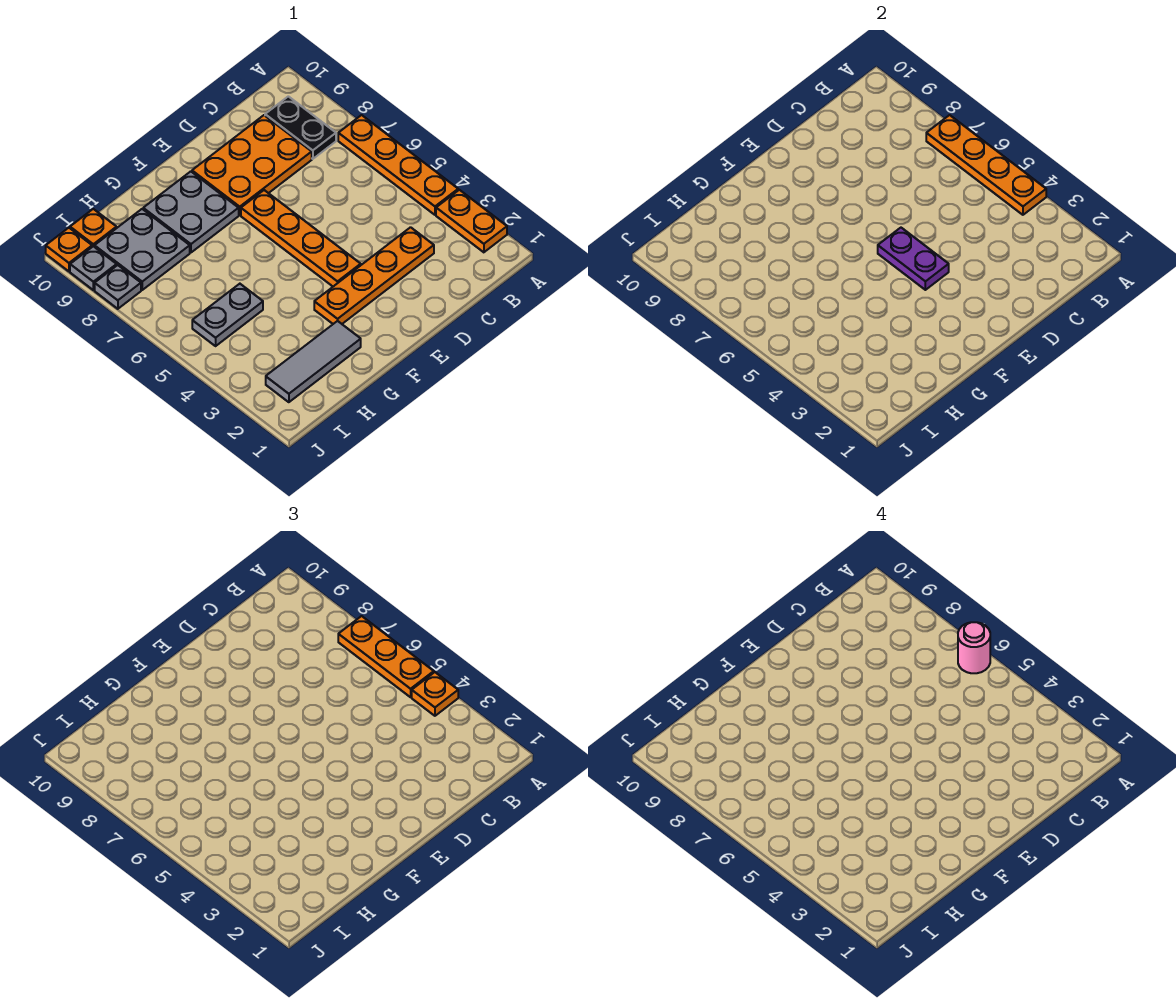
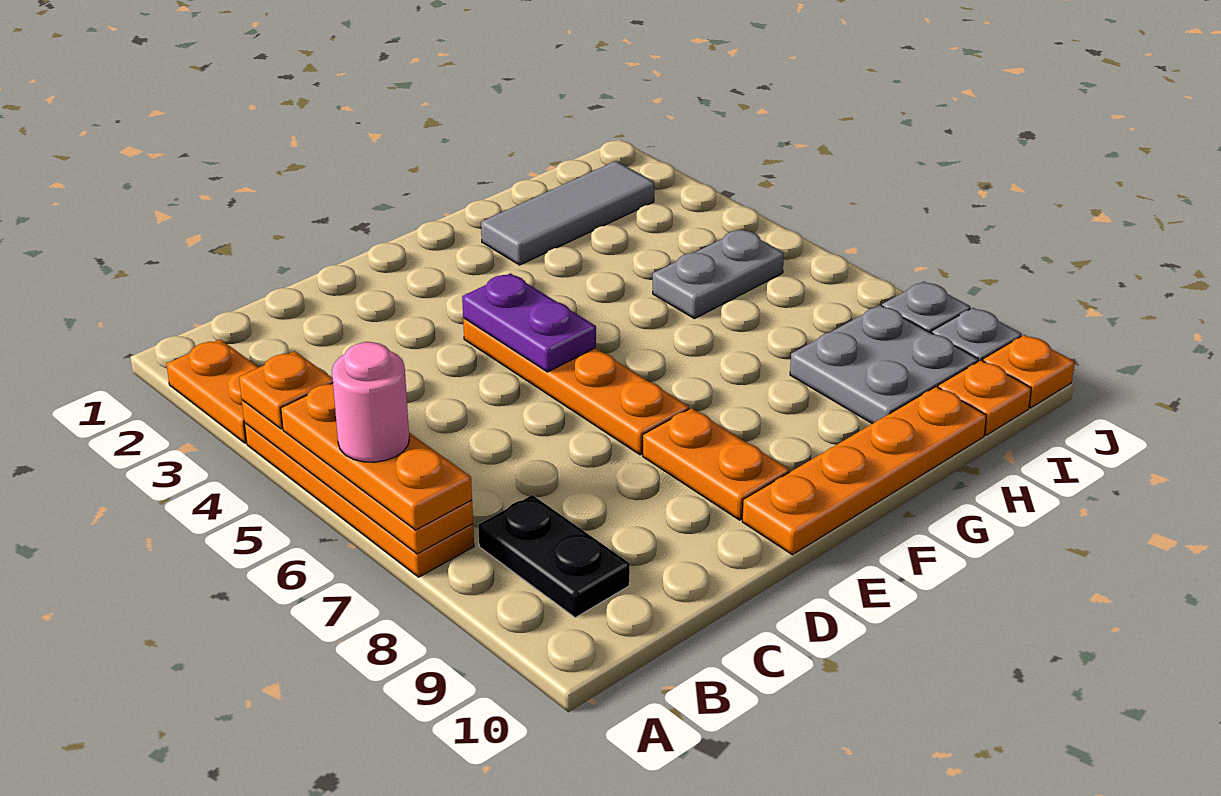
orange 1x4 plate [314,227,434,324] -> orange 1x4 plate moved to [742,387,987,555]
orange 2x3 plate [192,115,312,215] -> orange 1x2 plate [643,408,789,520]
grey 2x2 plate [143,171,239,253] -> none

